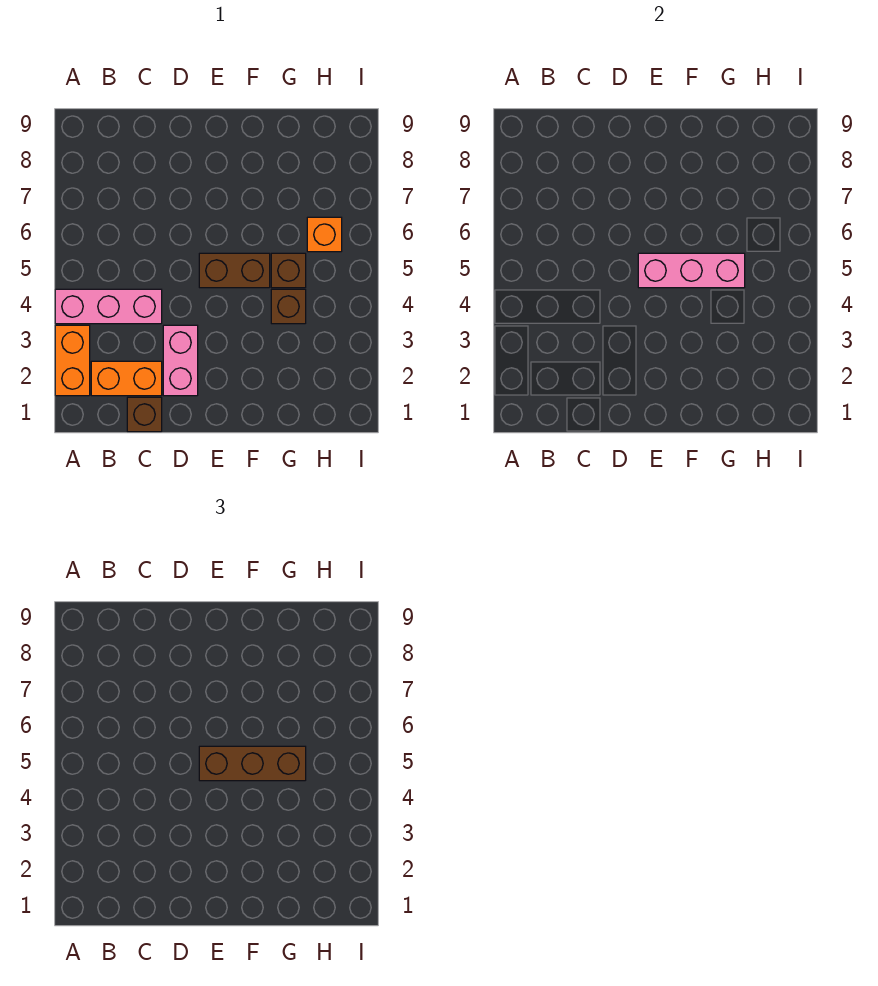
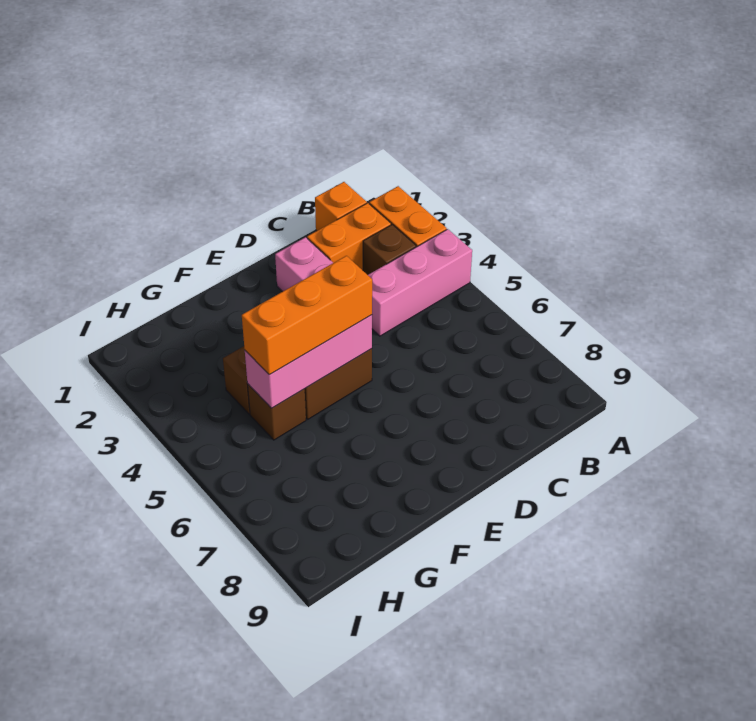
brown 1x1 brick [127,397,162,432] -> brown 1x1 brick moved to [363,225,416,275]
brown 1x3 brick [199,746,306,781] -> orange 1x3 brick [242,256,372,374]
orange 1x1 brick [307,217,342,252] -> orange 1x1 brick moved to [315,182,367,231]

